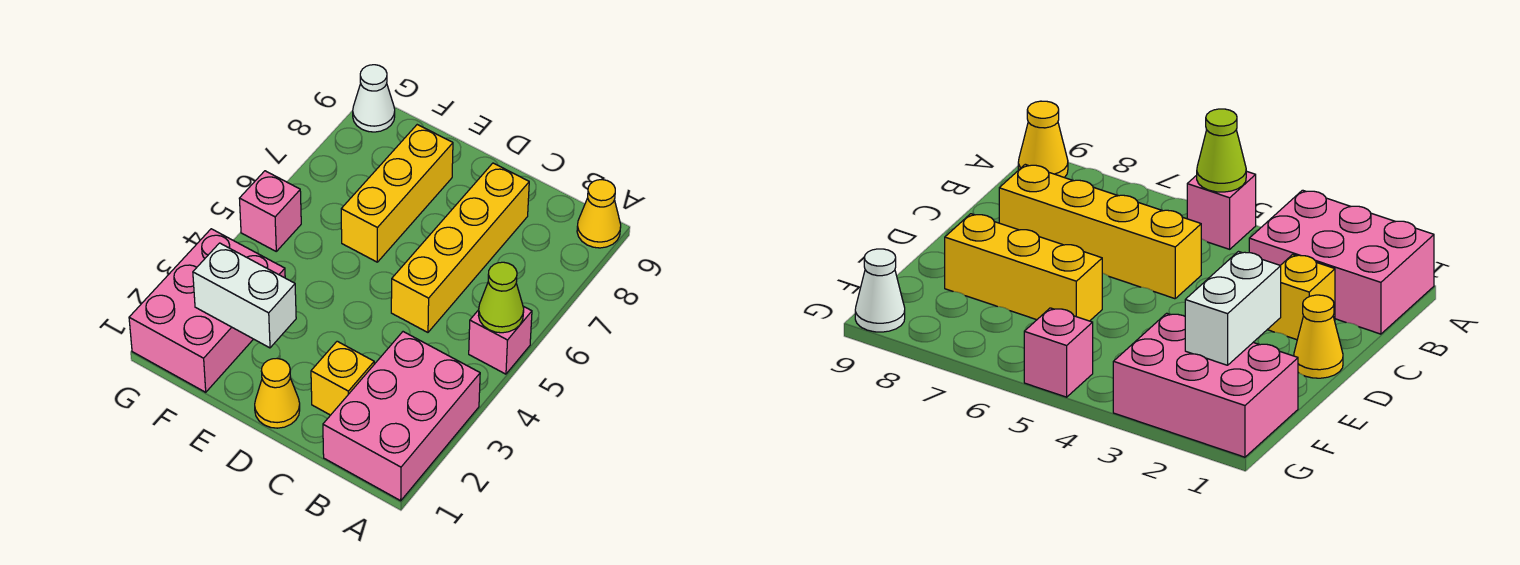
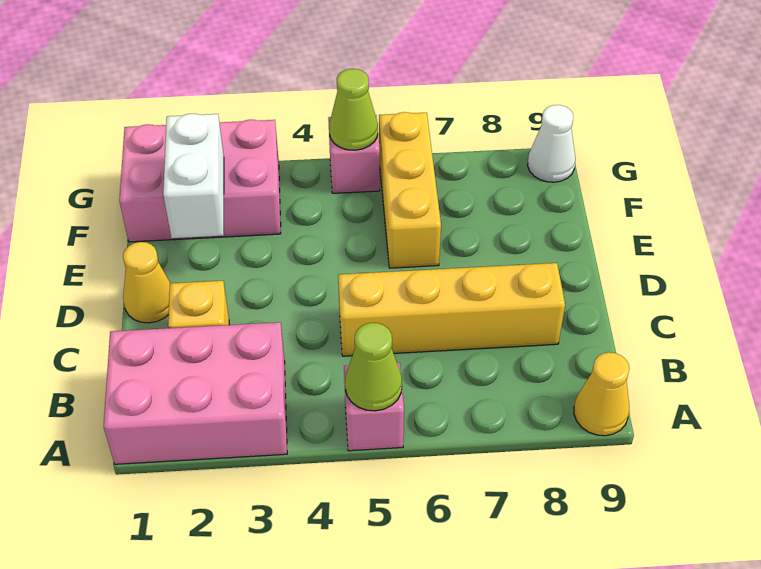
yellow 1x3 brick [341,125,453,262] -> yellow 1x3 brick turned to [379,112,441,268]
none -> lime 1x1 cone [329,69,378,150]

